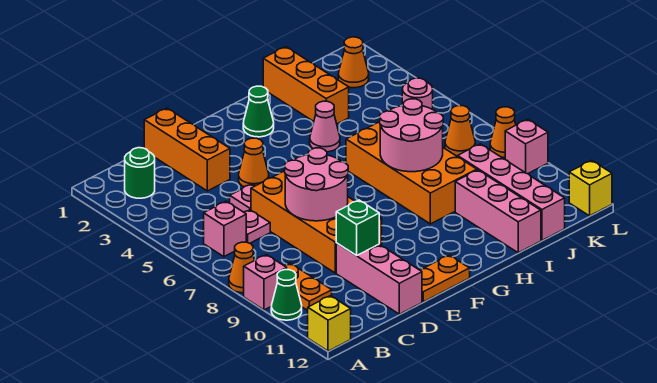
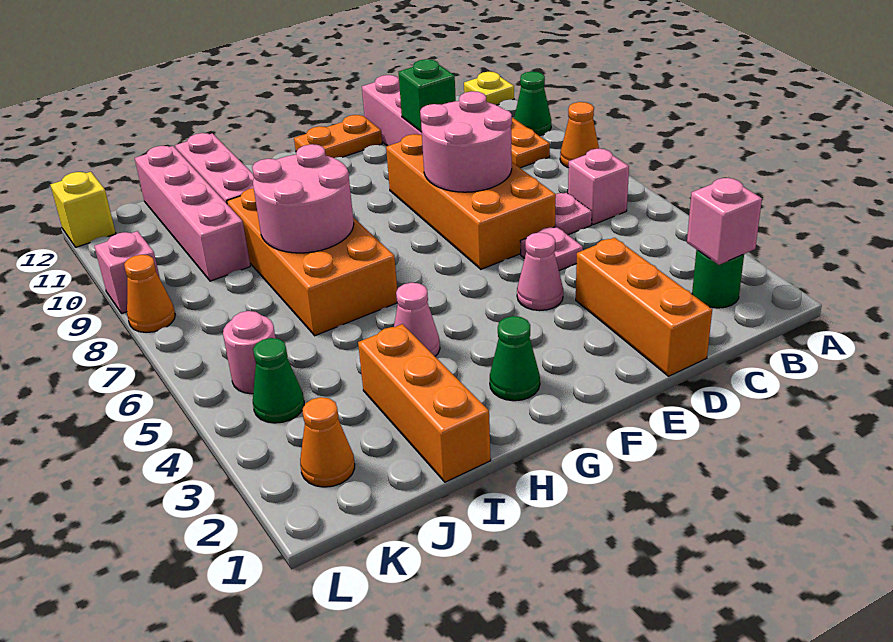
pink 1x1 brick [244,255,287,310] -> pink 1x1 brick moved to [687,178,762,265]
yellow 1x1 brick [308,296,351,351] -> yellow 1x1 plate [464,72,514,105]
orange 1x1 cone [239,138,269,187] -> pink 1x1 cone [517,232,563,311]
none -> green 1x1 cone [253,338,304,423]
orange 1x1 cone [445,106,475,156] -> none

